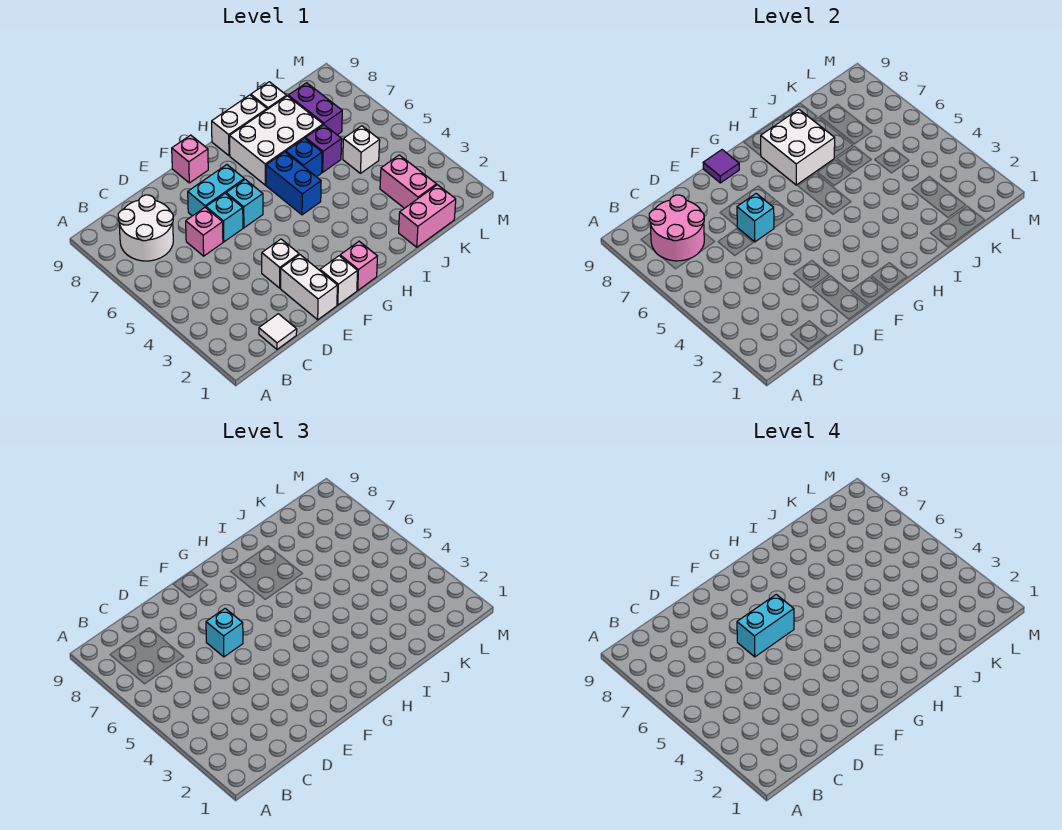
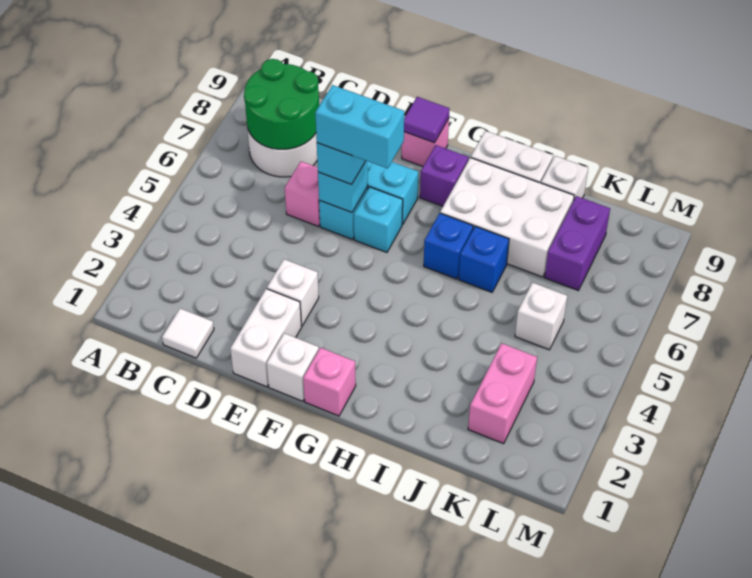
pink 2x2 round brick [649,195,704,261] -> green 2x2 round brick [244,59,319,149]
blue 1x2 brick [266,152,321,215] -> blue 1x1 brick [424,213,473,279]
white 2x2 brick [761,109,835,185] -> none
pink 1x2 brick [399,185,456,247] -> none
purple 1x1 brick [305,125,342,172] -> purple 1x1 brick moved to [420,145,469,206]

